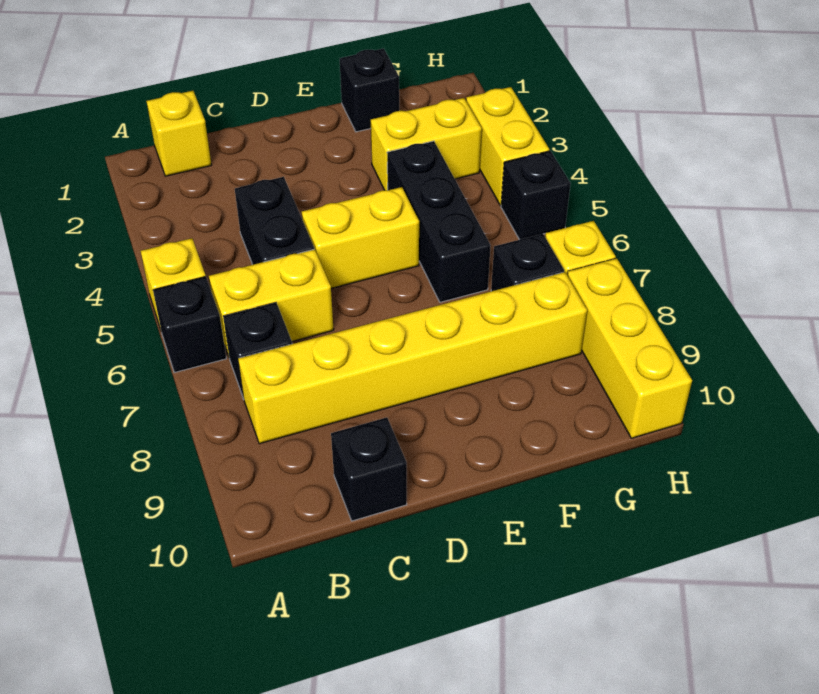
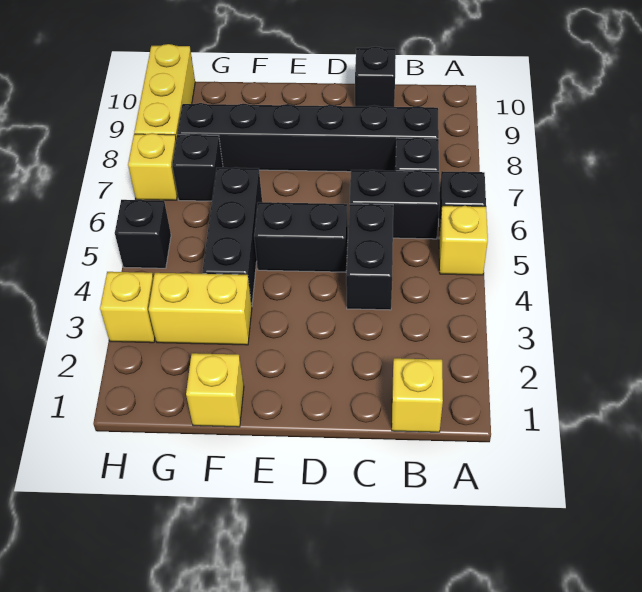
yellow 1x2 brick [209,249,334,356] -> black 1x2 brick [350,170,440,239]
yellow 1x6 brick [238,272,587,444] -> black 1x6 brick [178,103,439,172]
yellow 1x2 brick [302,187,419,288] -> black 1x2 brick [254,202,348,272]
black 1x1 brick [340,48,399,132] -> yellow 1x1 brick [186,353,244,427]
yellow 1x2 brick [466,87,549,205] -> yellow 1x1 brick [100,272,155,343]

